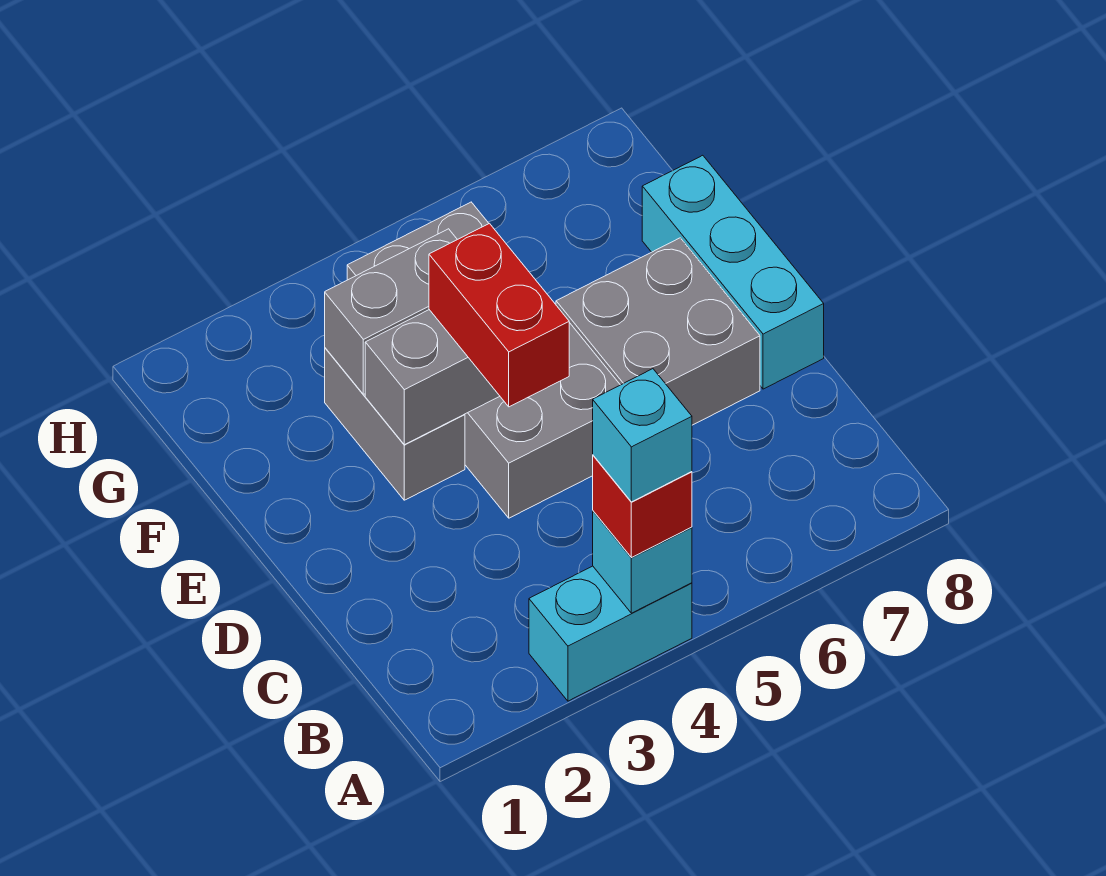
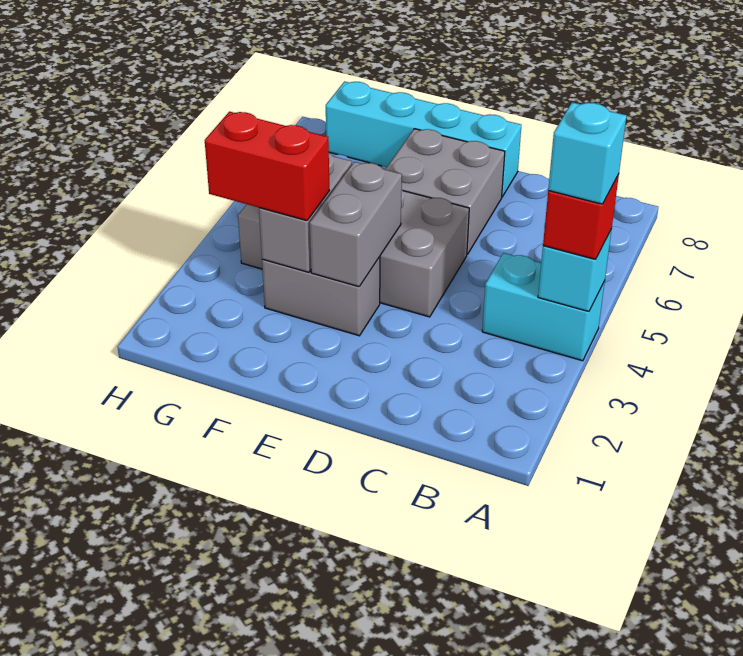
cyan 1x2 brick [529,566,692,701] -> cyan 1x2 brick turned to [482,253,605,361]
red 1x2 brick [429,223,569,407] -> red 1x2 brick moved to [205,112,330,221]
cyan 1x3 brick [642,155,824,389] -> cyan 1x4 brick [326,82,521,197]

